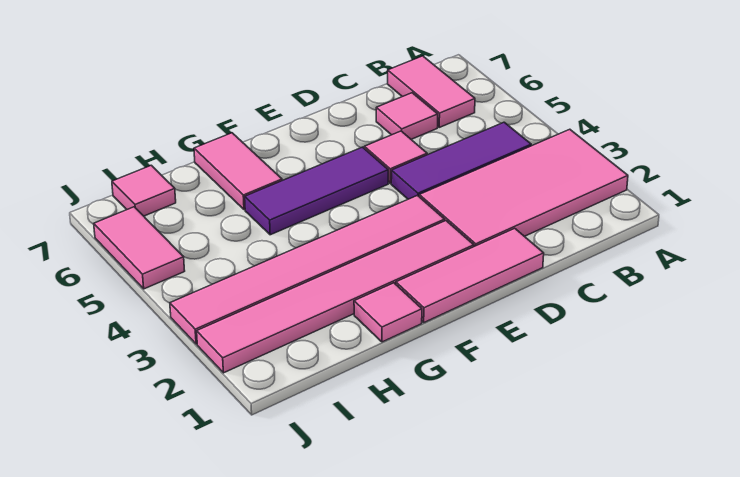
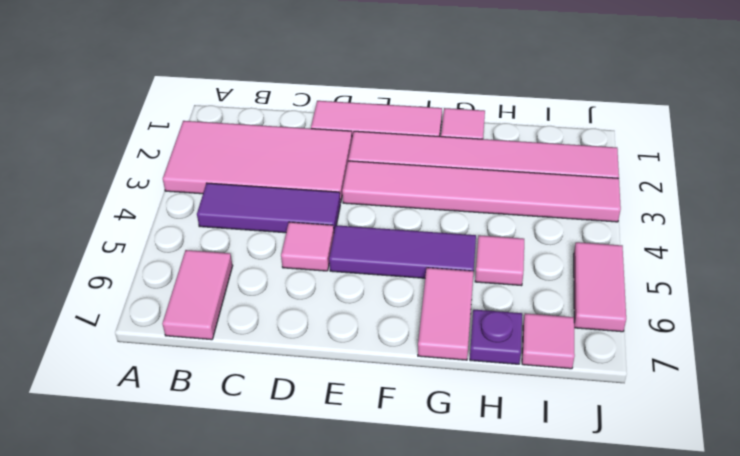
pink 1x1 tile [376,93,438,140] -> pink 1x1 tile moved to [475,235,524,286]
none -> purple 1x1 plate [470,310,522,364]

